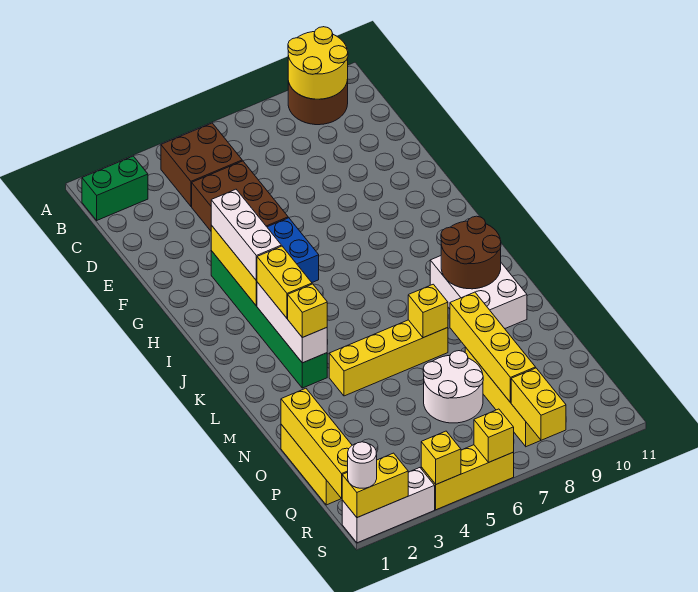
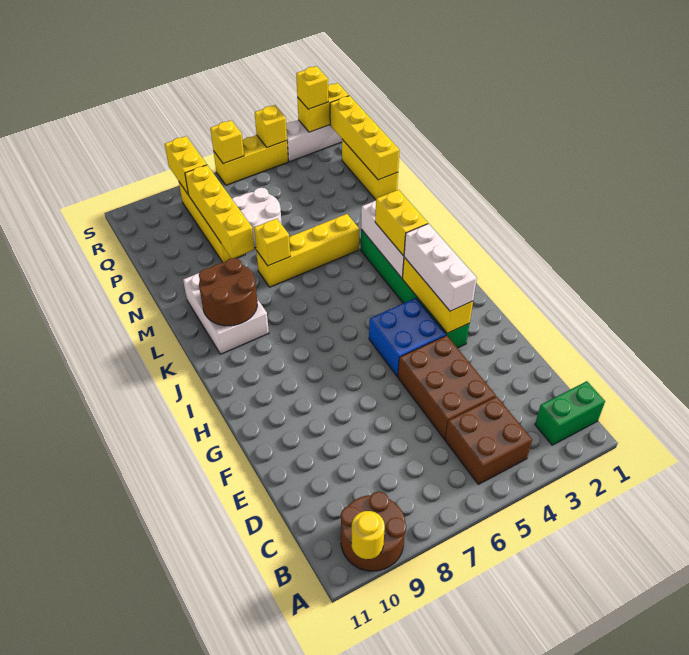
yellow 2x2 round brick [288,27,348,99] -> yellow 1x1 round brick [351,511,385,559]
yellow 1x1 brick [288,284,327,338] -> yellow 1x1 brick moved to [296,66,328,109]
white 1x1 round brick [348,442,377,488] -> none

